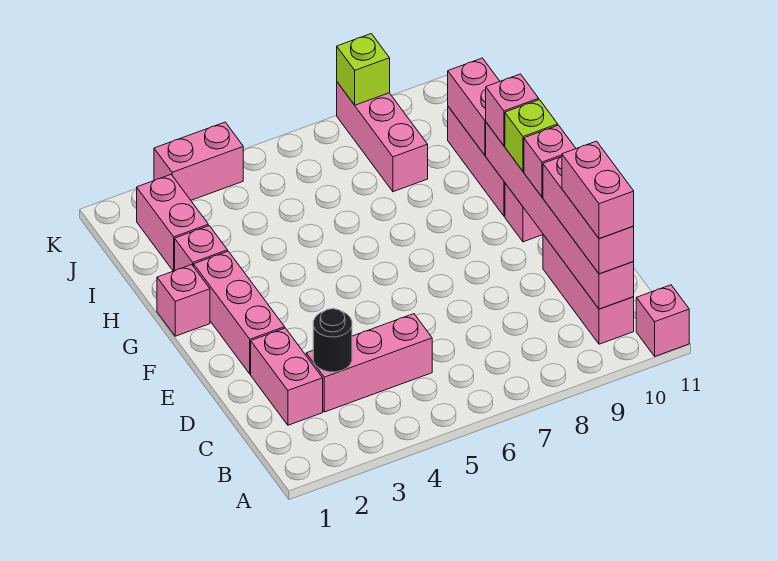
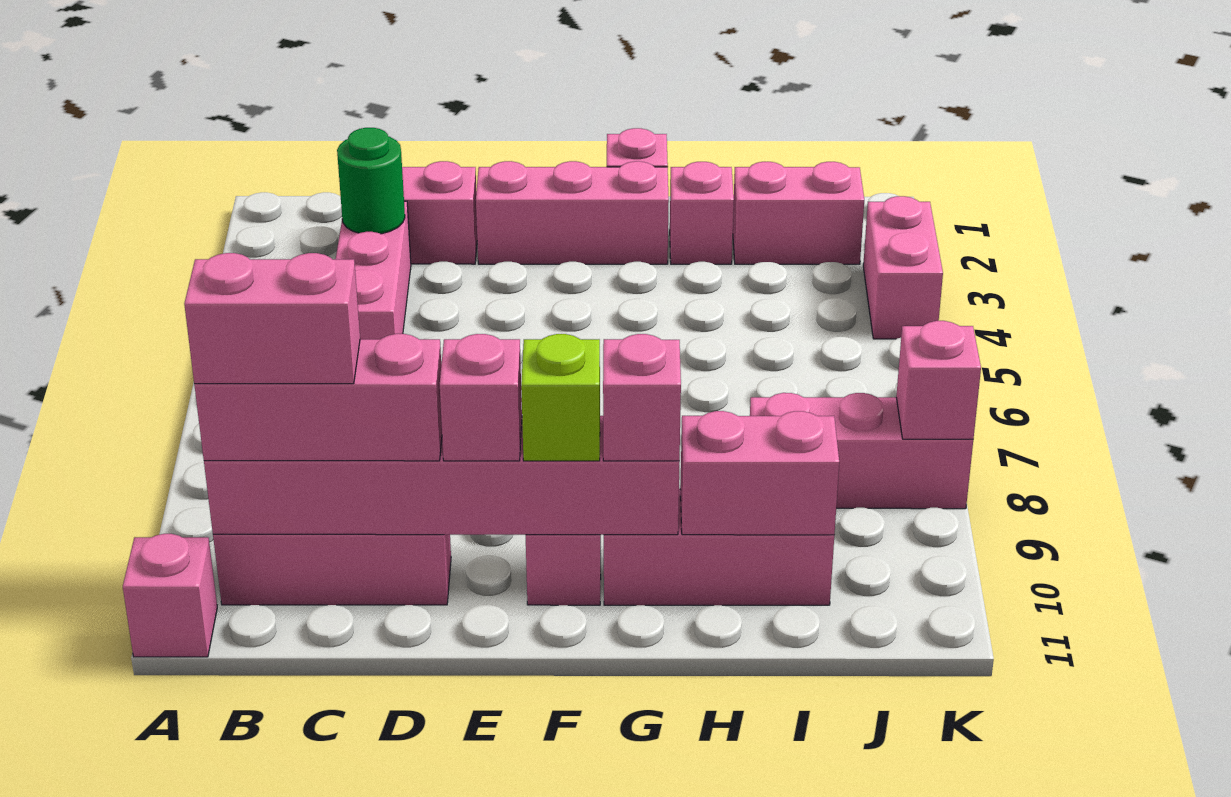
black 1x1 round brick [313,309,352,372] -> green 1x1 round brick [337,128,405,234]
lime 1x1 brick [337,34,390,105] -> pink 1x1 brick [896,321,981,439]

